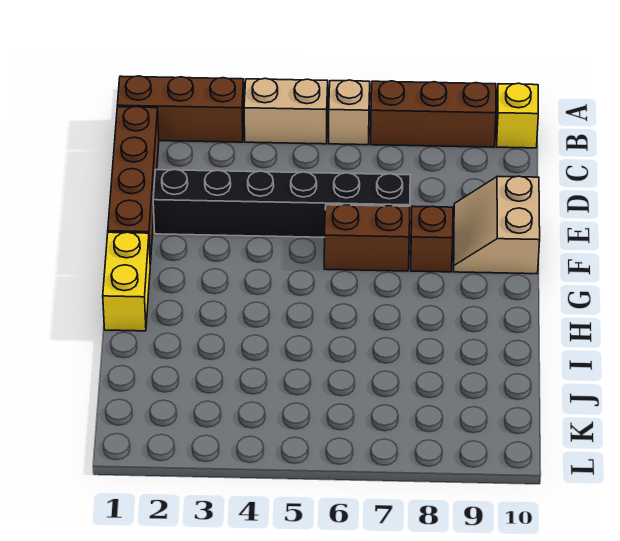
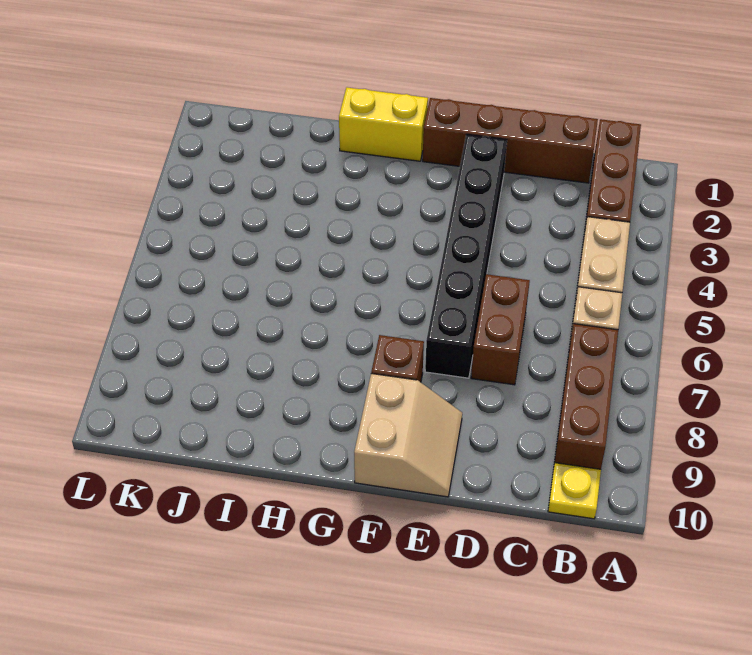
yellow 1x1 brick [497,83,538,148] -> yellow 1x1 plate [548,463,601,519]
tan 2x2 slope [454,176,540,274] -> tan 2x2 slope turned to [354,374,462,497]
brown 1x2 brick [324,205,410,271] -> brown 1x2 brick moved to [471,274,530,385]

